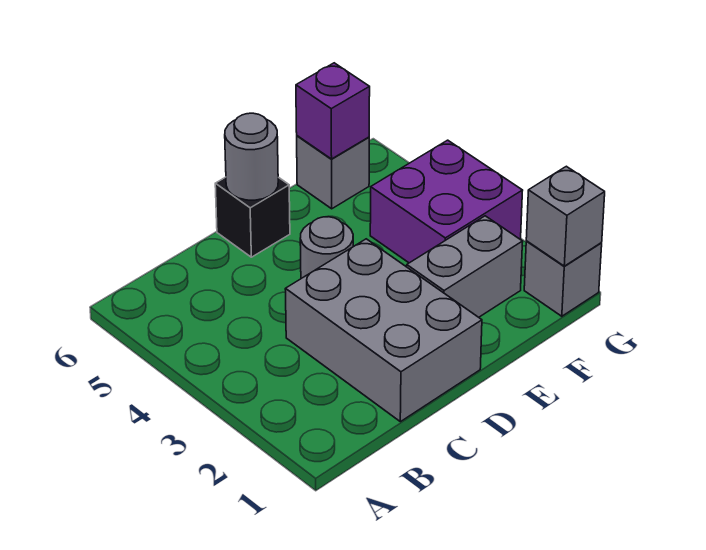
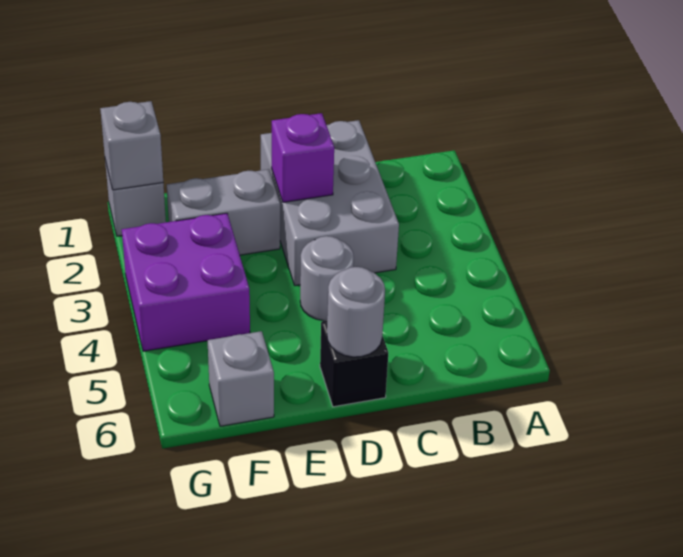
purple 1x1 brick [296,63,370,159] -> purple 1x1 brick moved to [272,113,334,202]

